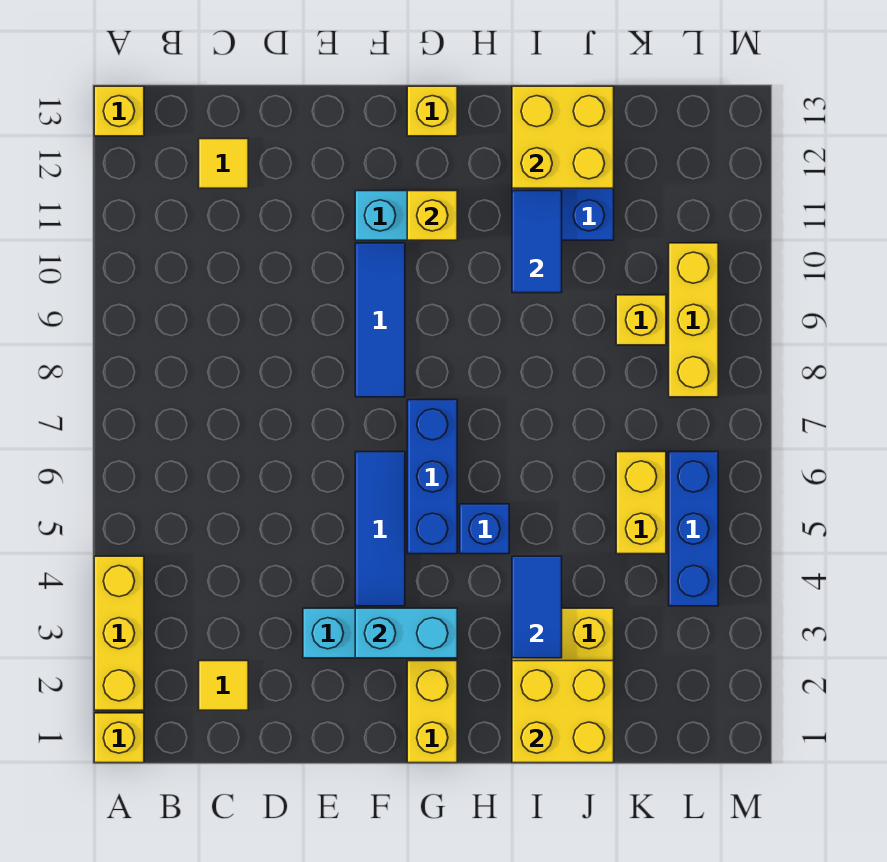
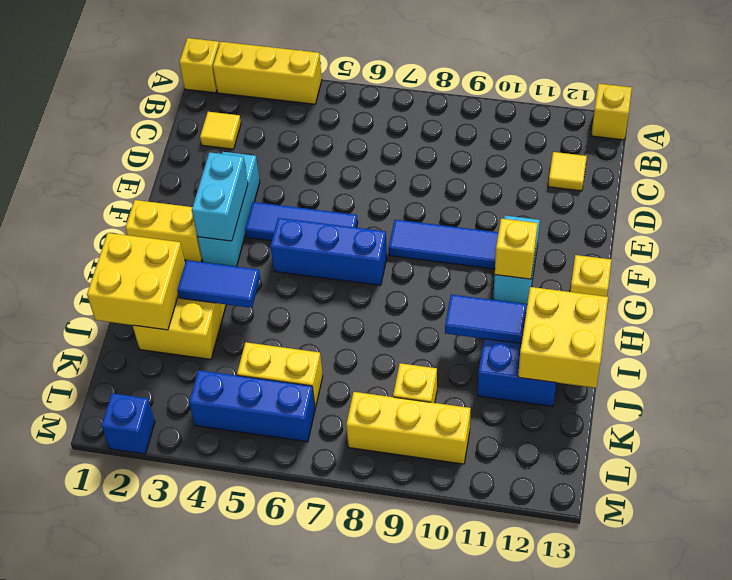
blue 1x1 brick [460,504,509,554] -> blue 1x1 brick moved to [101,393,155,454]

